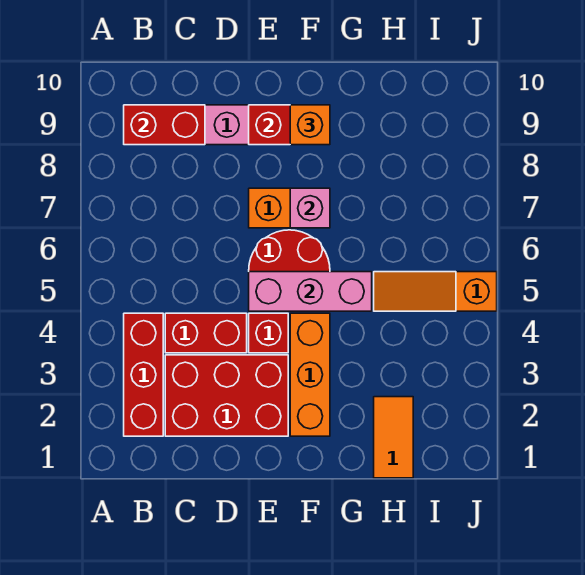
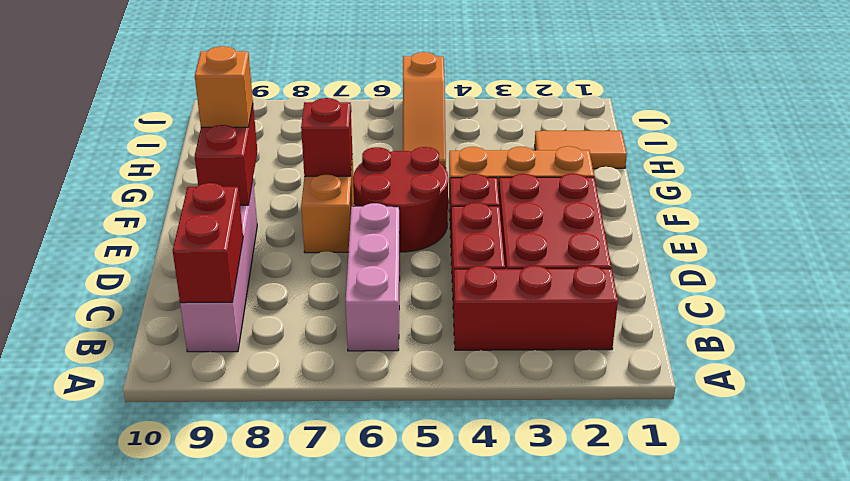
pink 1x3 brick [249,272,372,311] -> pink 1x3 brick moved to [346,203,400,351]
pink 1x1 brick [290,188,330,228] -> red 1x1 brick [301,98,352,177]

